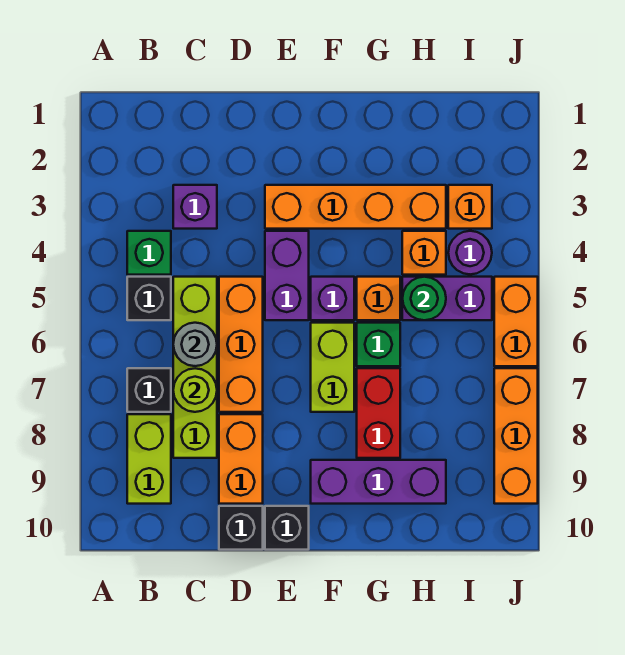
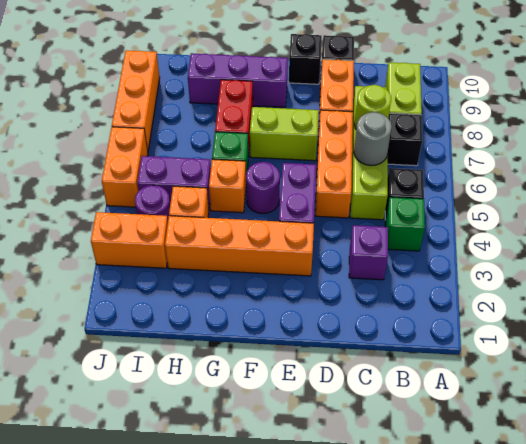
purple 1x1 brick [311,277,354,320] -> purple 1x1 round brick [246,162,280,214]
lime 1x2 brick [311,323,354,412] -> lime 1x2 brick turned to [250,107,319,161]
green 1x1 round brick [403,277,446,320] -> none
orange 1x1 brick [448,185,492,229] -> orange 1x2 brick [91,212,168,268]

